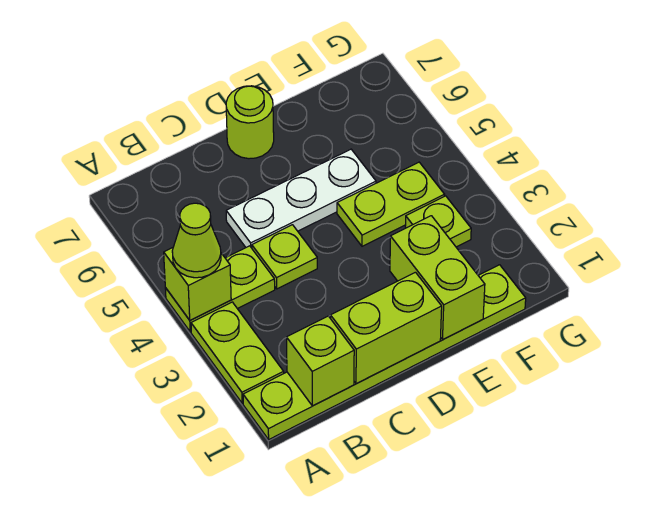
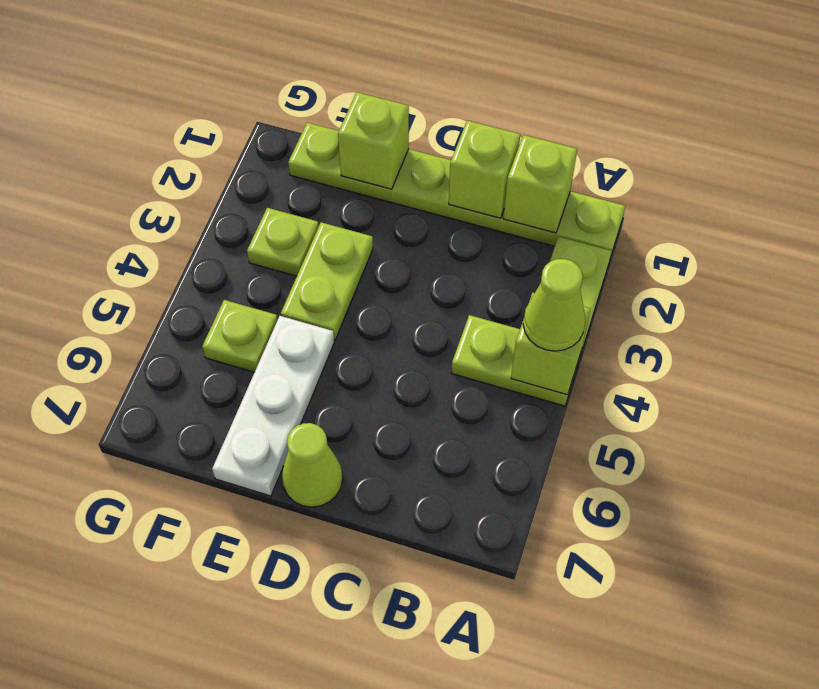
lime 1x2 brick [331,272,442,384] -> lime 1x1 brick [449,121,520,218]
lime 1x1 plate [252,225,317,289] -> lime 1x1 plate moved to [202,300,278,372]
white 1x3 plate [226,149,376,248] -> white 1x3 plate turned to [212,316,334,496]
lime 1x1 round brick [226,86,274,159] -> lime 1x1 cone [282,423,343,507]
lime 1x2 brick [390,216,485,339] -> lime 1x1 brick [338,92,409,189]
lime 1x2 plate [337,162,445,246] -> lime 1x2 plate turned to [281,222,373,340]

